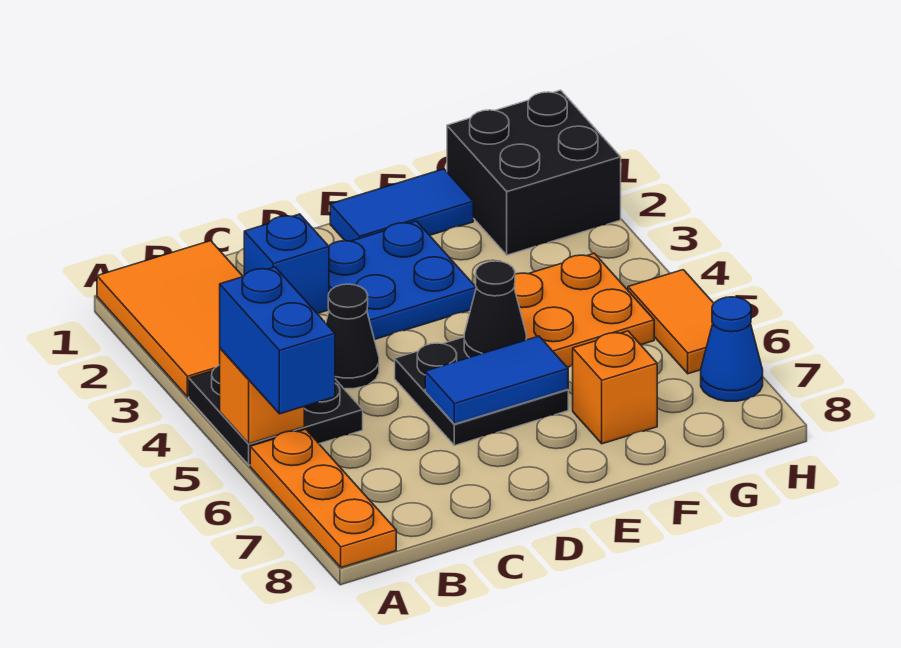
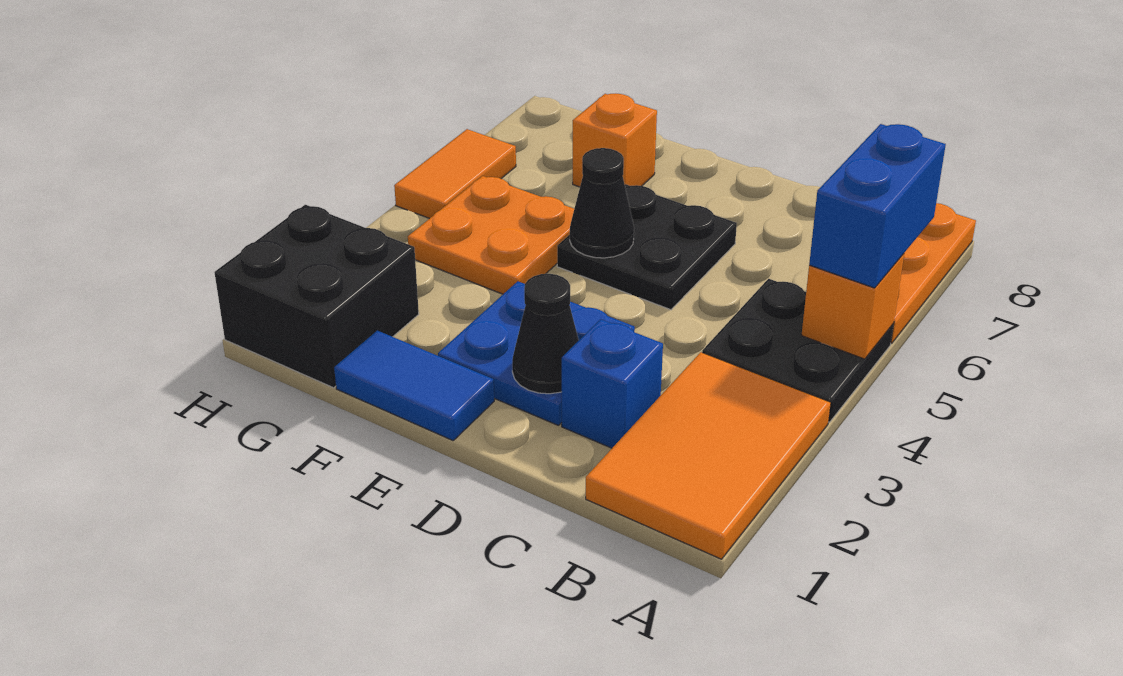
black 1x1 cone [326,284,379,389] -> black 1x1 cone moved to [512,274,579,394]
blue 1x2 tile [425,336,568,424] -> none
blue 1x1 cone [701,297,763,401] -> none

